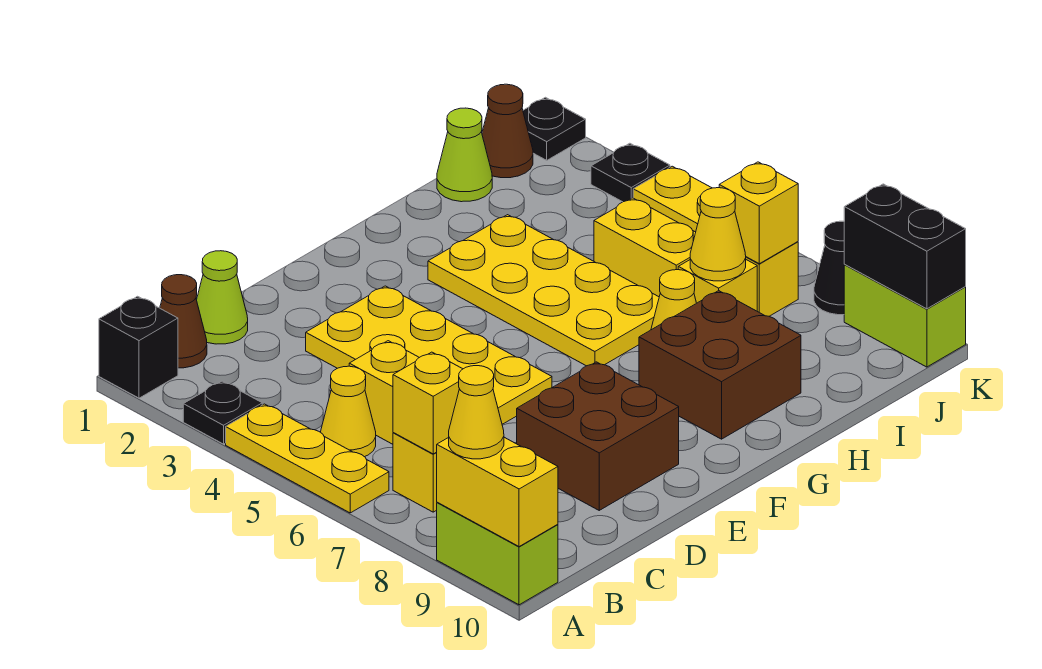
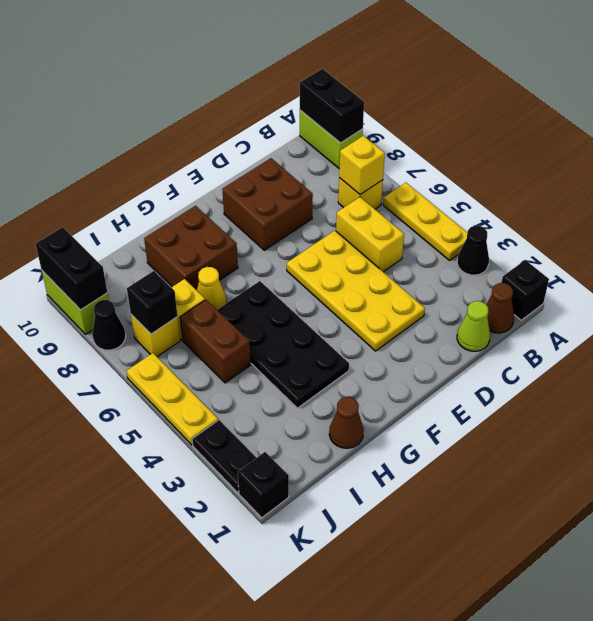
black 1x1 plate [183,381,262,444] -> black 1x1 cone [457,226,489,275]
yellow 1x2 brick [437,437,558,547] -> black 1x2 brick [300,69,364,143]
yellow 1x1 cone [449,366,504,459] -> none
yellow 1x1 cone [321,366,376,457] -> none
yellow 2x4 plate [428,215,659,366] -> black 2x4 plate [217,281,349,408]
lime 1x1 cone [437,108,492,202] -> none
yellow 1x2 brick [594,198,696,297] -> brown 1x2 brick [180,300,251,383]
yellow 1x1 cone [690,188,746,281] -> none
brown 1x1 cone [482,84,533,178] -> brown 1x1 cone moved to [329,397,364,448]
yellow 1x1 brick [719,162,798,264] -> black 1x1 brick [127,271,178,334]
black 1x1 plate [523,97,586,160] -> black 1x1 brick [238,452,289,518]
black 1x1 plate [591,143,670,202] -> black 1x2 plate [192,420,256,493]

